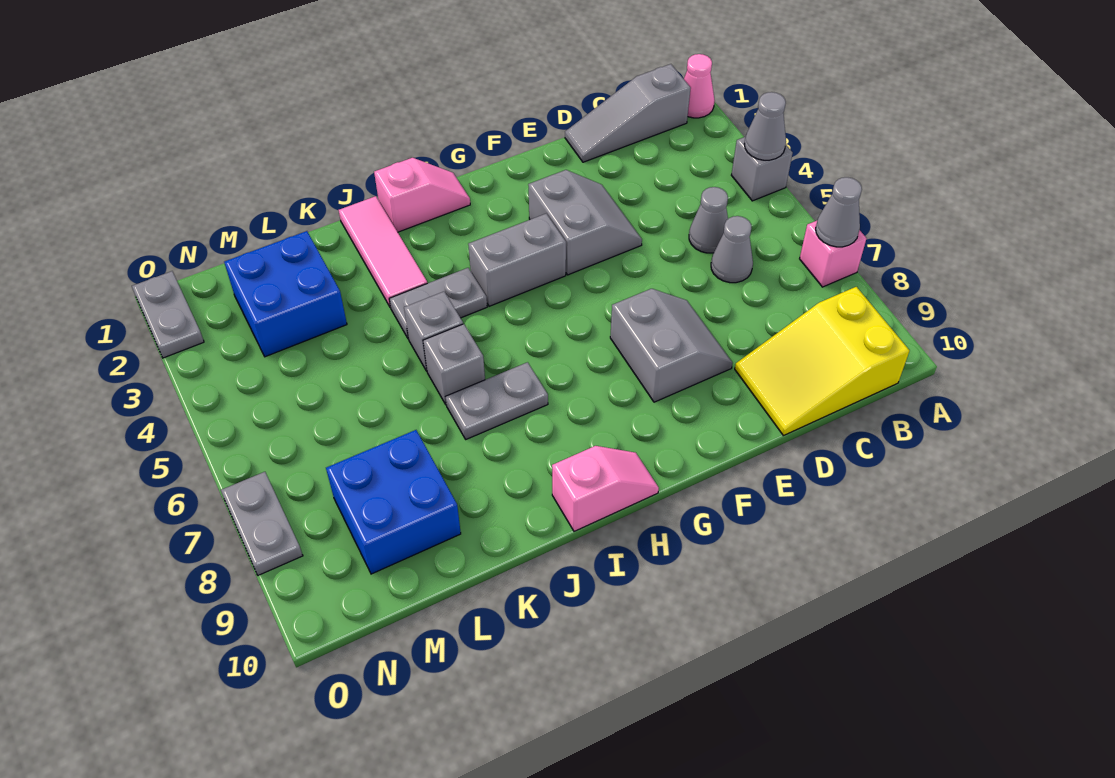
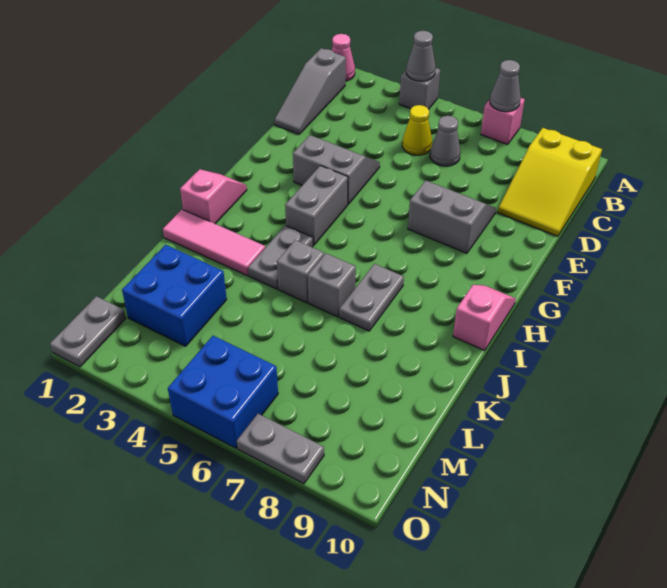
grey 1x1 cone [689,187,728,253] -> yellow 1x1 cone [402,105,432,155]
blue 2x2 brick [326,430,461,574] -> blue 2x2 brick moved to [168,336,278,448]
grey 1x2 plate [132,271,204,358] -> grey 1x2 plate turned to [50,296,126,367]

